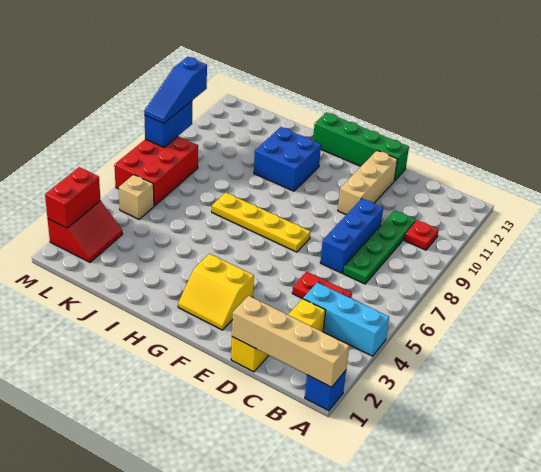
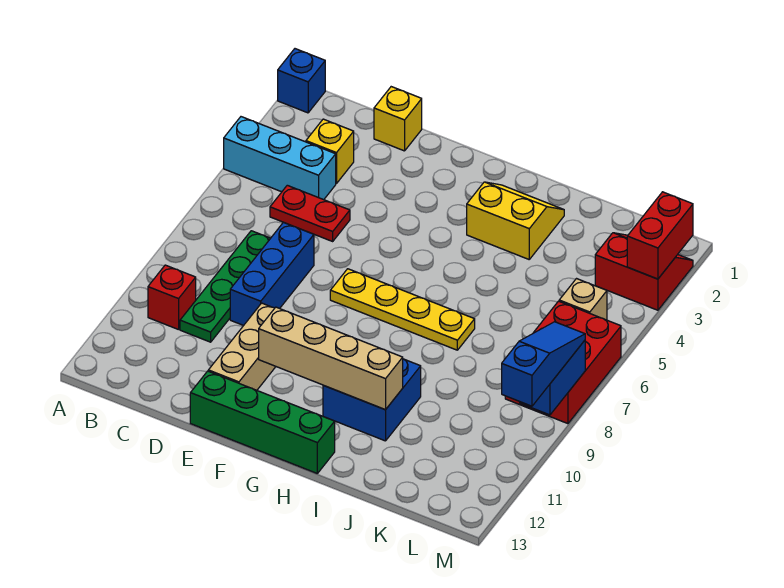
tan 1x4 brick [232,296,349,387] -> tan 1x4 brick moved to [259,307,403,410]
red 1x1 plate [404,220,438,250] -> red 1x1 brick [148,265,196,330]
yellow 2x2 slope [178,254,254,330] -> yellow 2x2 slope moved to [467,182,564,259]
red 2x2 slope [48,201,123,262] -> red 2x2 slope turned to [595,233,693,310]

